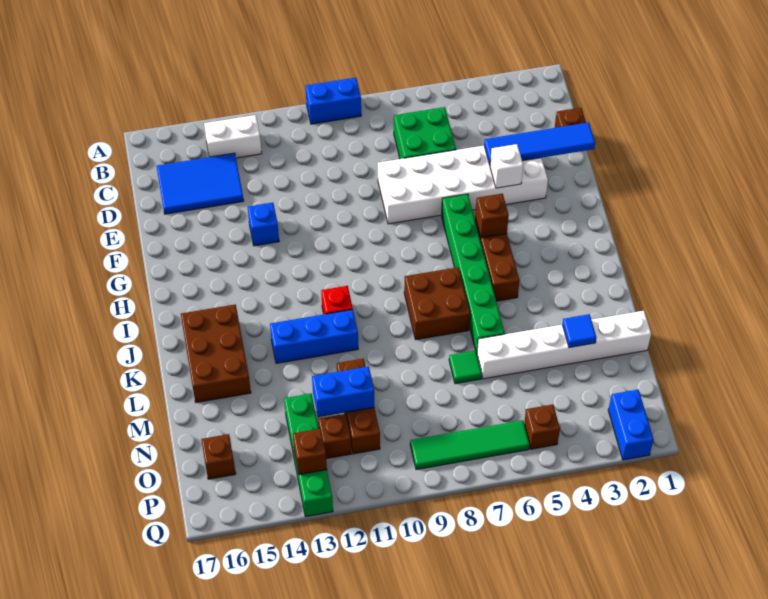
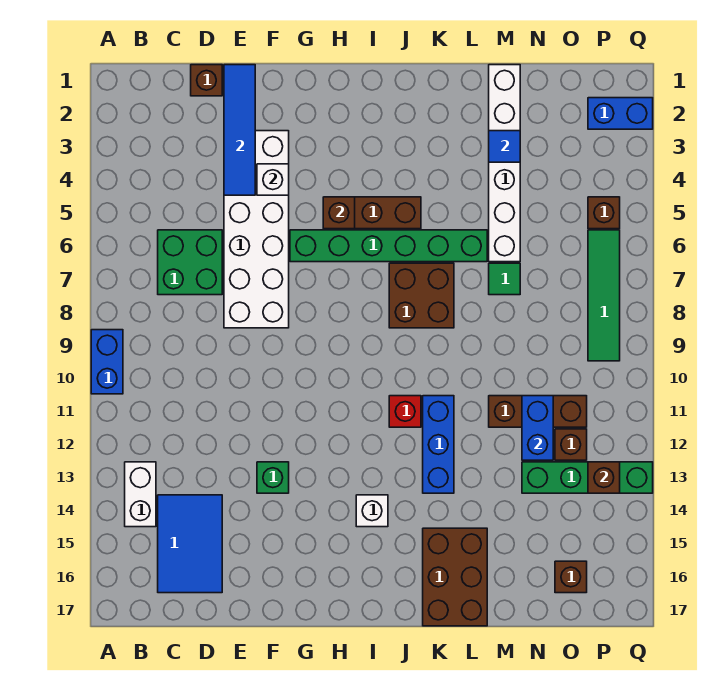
blue 1x1 brick [248,202,279,246] -> green 1x1 brick [257,462,289,493]
none -> white 1x1 brick [356,495,388,527]
brown 2x3 brick [181,304,251,403] -> brown 2x3 brick turned to [423,528,487,626]

